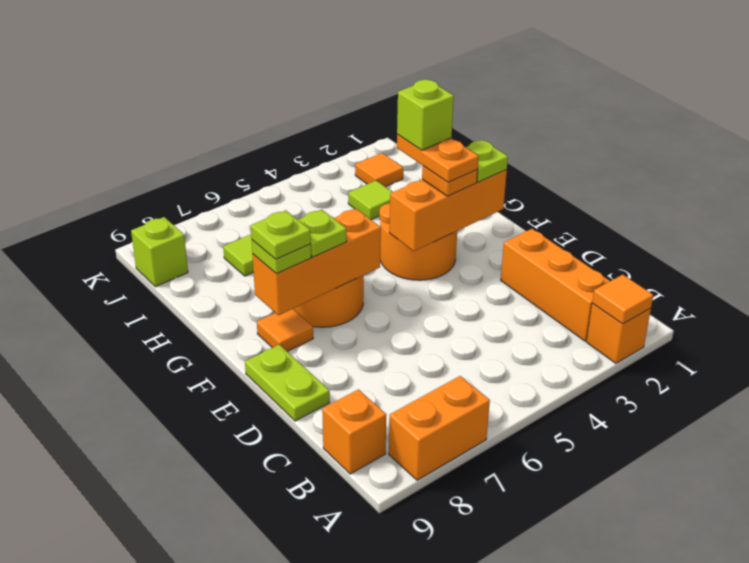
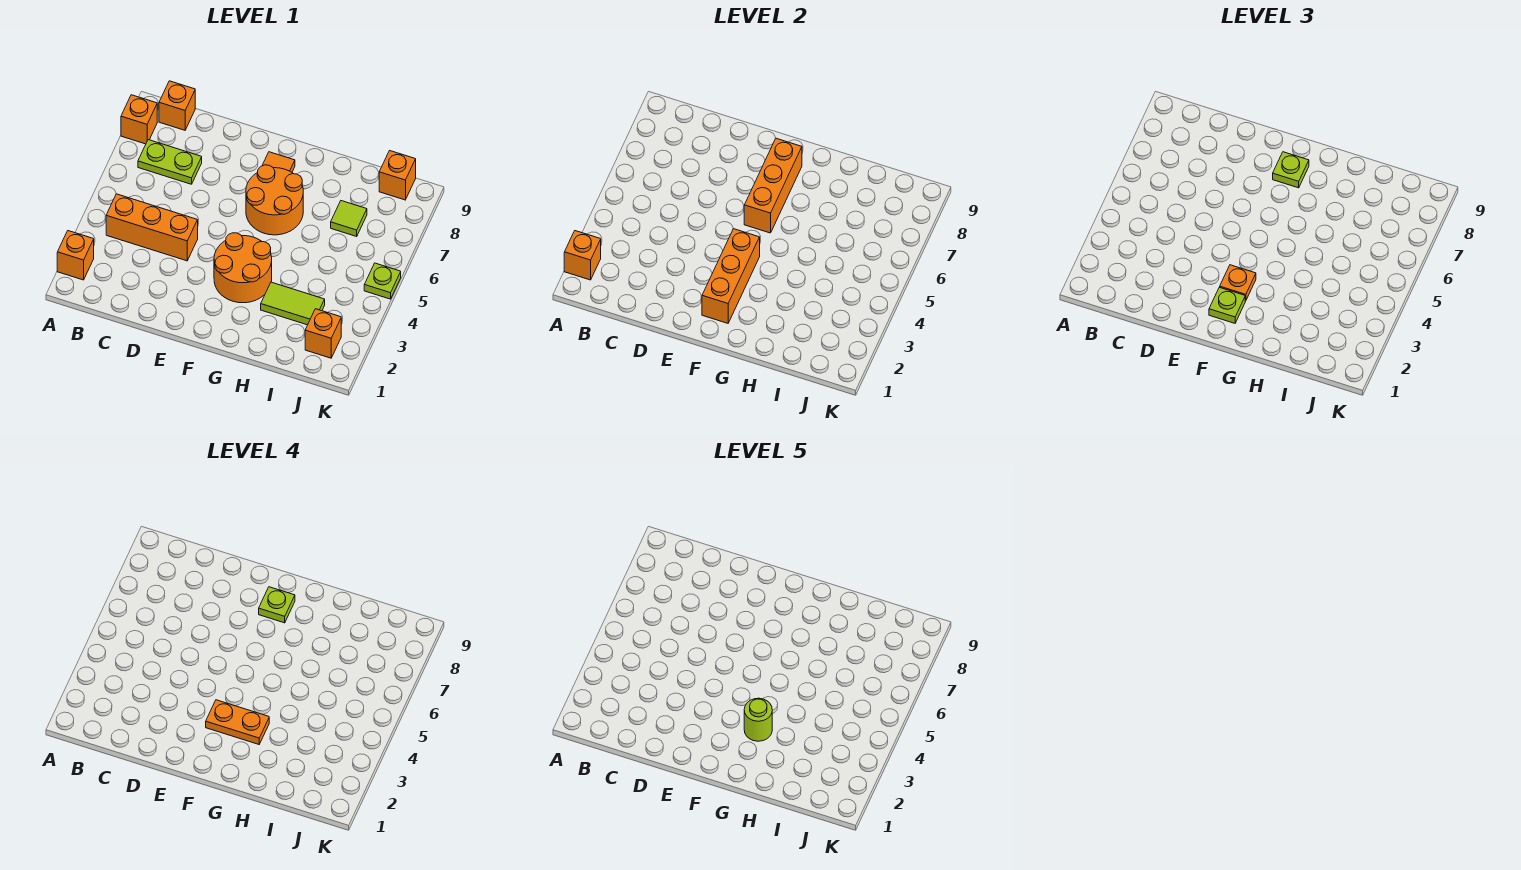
orange 1x1 tile [592,275,653,324] -> orange 1x1 brick [564,231,601,280]
orange 1x2 brick [389,376,490,480] -> orange 1x1 brick [121,95,157,144]
orange 1x3 brick [501,229,610,341] -> orange 1x3 brick moved to [106,194,198,261]
lime 1x2 plate [245,345,330,421] -> lime 1x2 plate moved to [138,140,202,184]
lime 1x1 plate [298,209,347,257] -> lime 1x1 plate moved to [364,263,401,299]
lime 1x1 brick [397,80,454,150] -> lime 1x1 round brick [744,698,772,741]
lime 1x1 tile [348,181,392,220] -> lime 1x2 tile [261,282,325,325]
orange 1x1 tile [355,153,403,187] -> orange 1x1 brick [305,309,341,358]
lime 1x1 brick [131,217,188,287] -> orange 1x1 brick [379,151,416,200]

